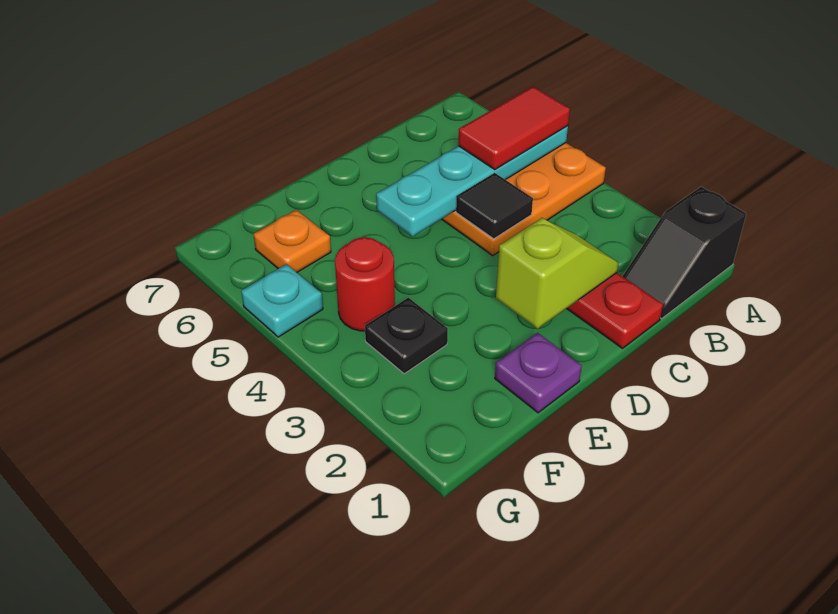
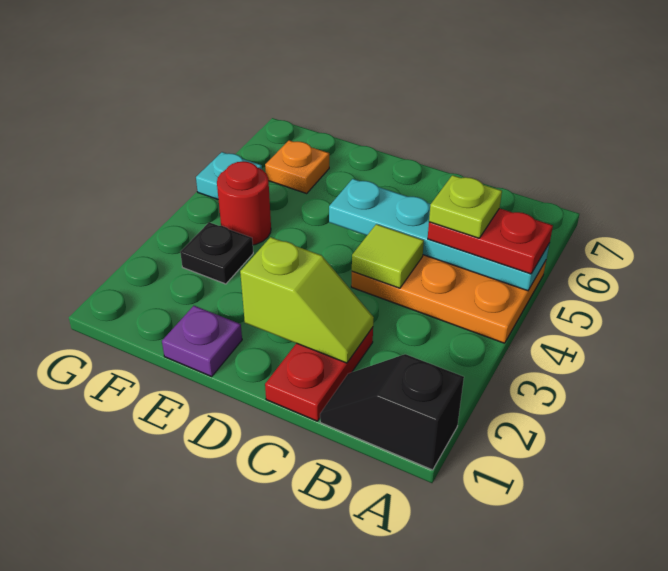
red 1x2 tile [458,87,570,169] -> red 1x2 plate [428,208,553,274]
none -> lime 1x1 plate [429,175,502,238]
black 1x1 tile [456,173,533,239] -> lime 1x1 tile [352,224,424,288]

